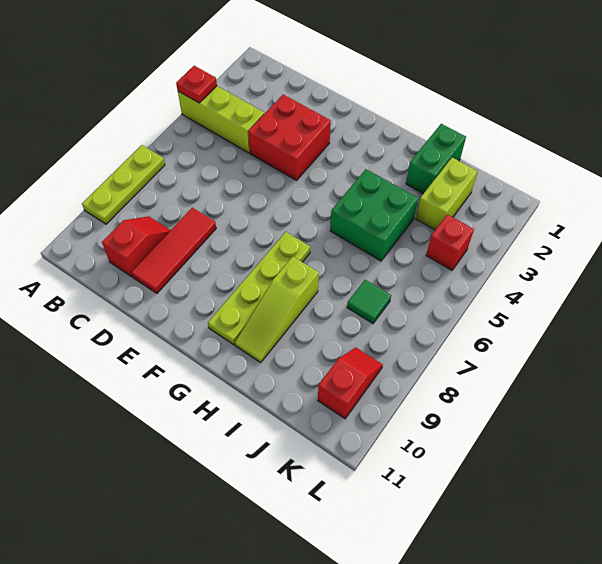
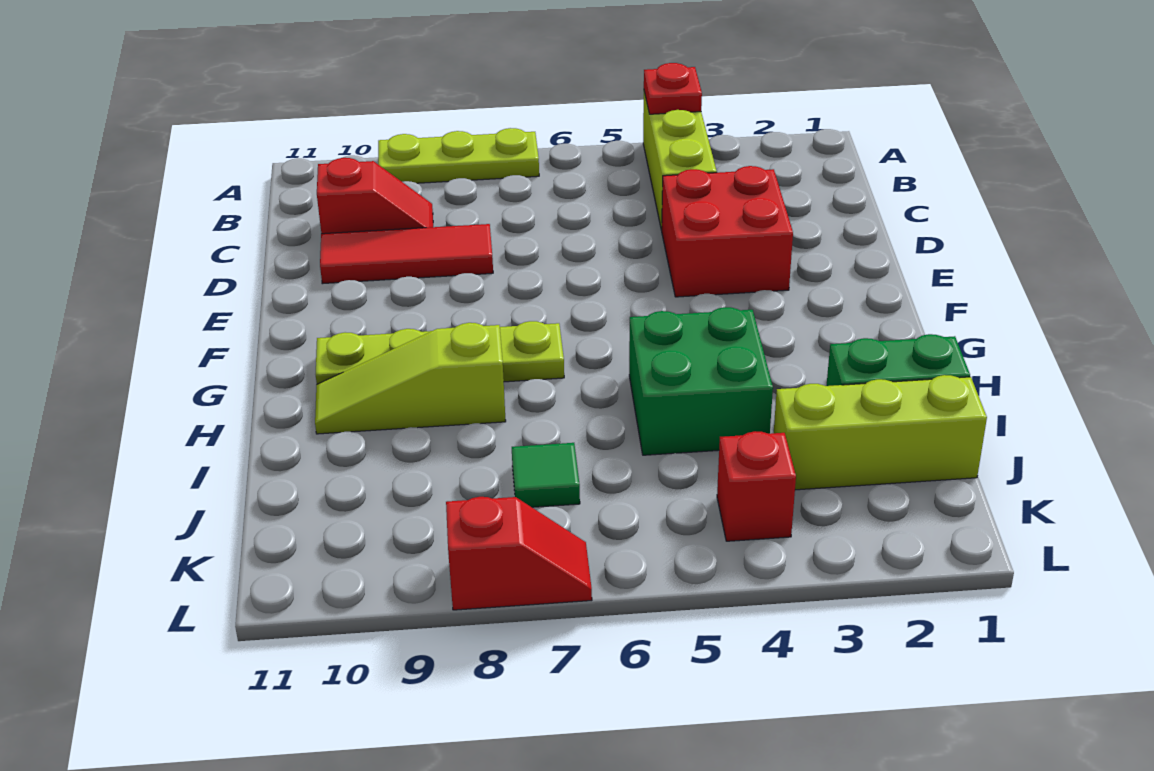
lime 1x2 brick [416,158,478,230] -> lime 1x3 brick [774,375,987,490]
red 1x2 slope [318,347,383,419] -> red 1x2 slope moved to [446,497,592,610]

